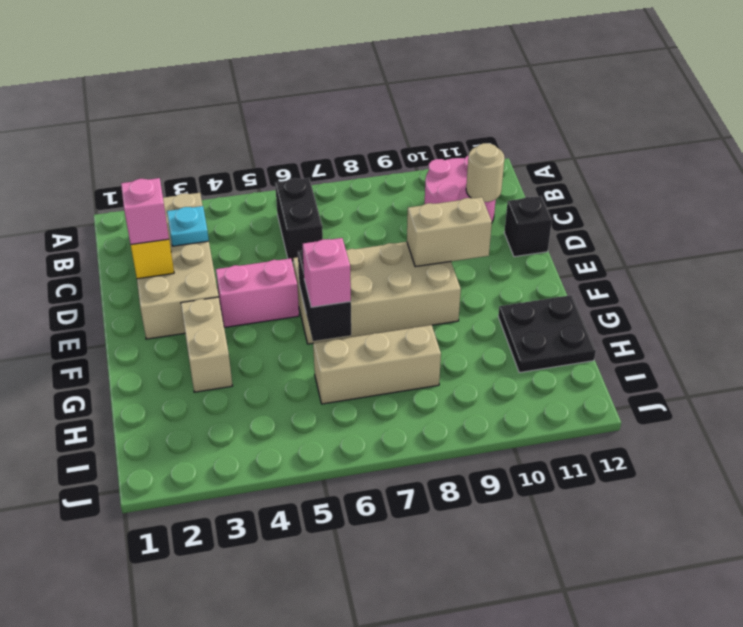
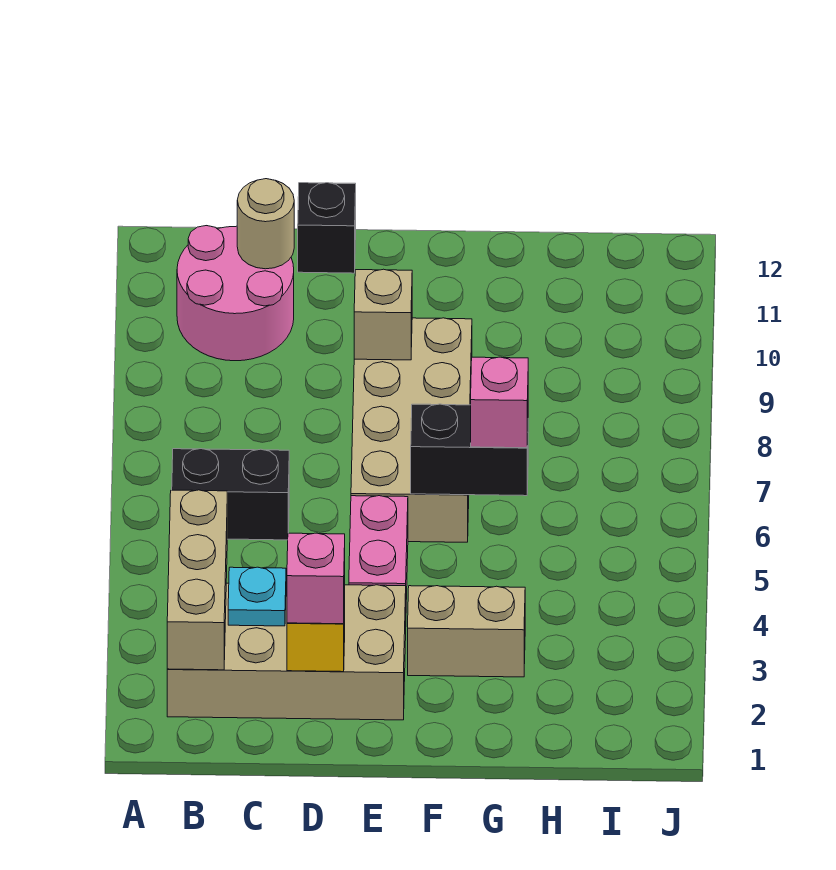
tan 1x2 brick [407,197,492,267] -> tan 1x1 brick [354,269,412,360]
black 2x2 plate [498,295,596,373] -> none
tan 1x3 brick [313,325,441,404] -> tan 1x3 brick moved to [167,490,227,670]

